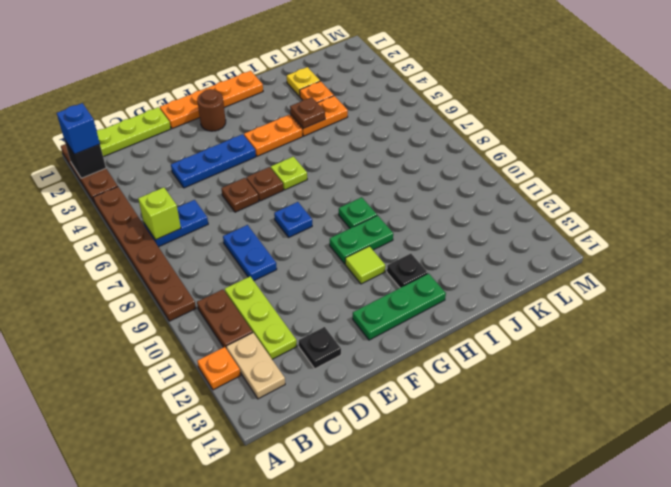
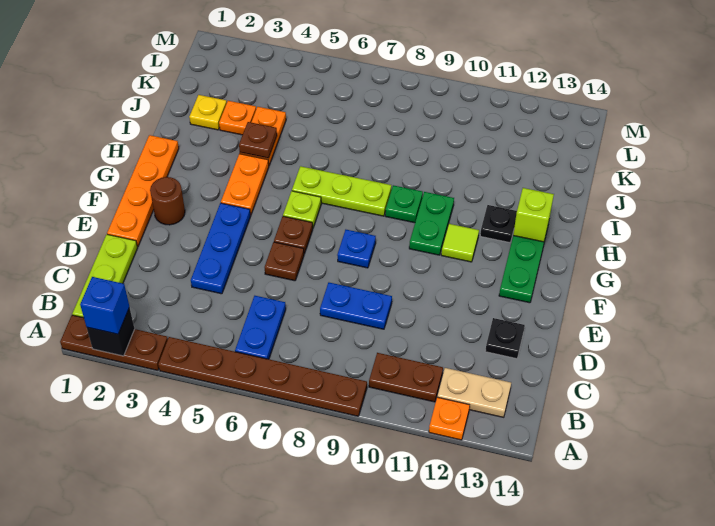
lime 1x1 brick [138,187,181,240] -> lime 1x1 brick moved to [513,188,554,242]
lime 1x3 plate [225,277,297,359] -> lime 1x3 plate moved to [292,166,391,216]

